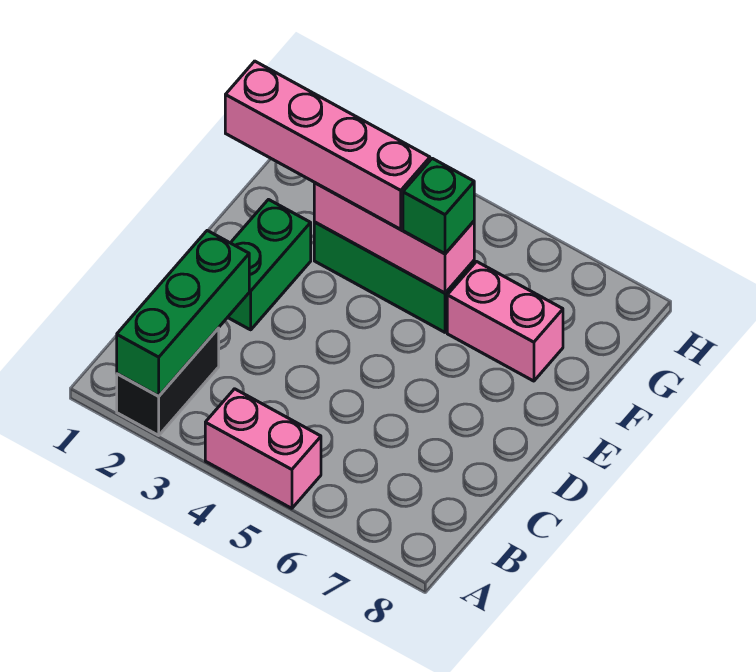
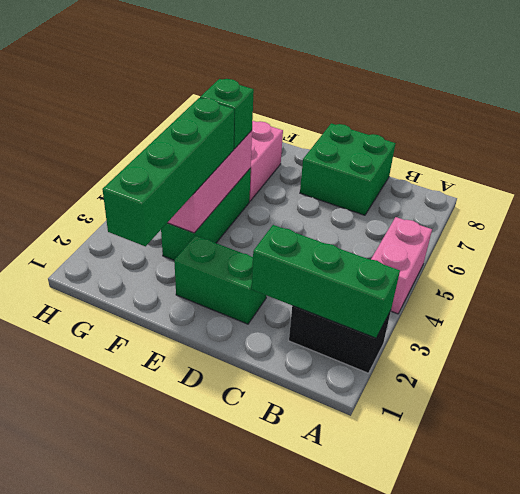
none -> green 2x2 brick [300,123,396,215]
pink 1x4 brick [225,61,430,229] -> green 1x4 brick [102,98,234,246]

